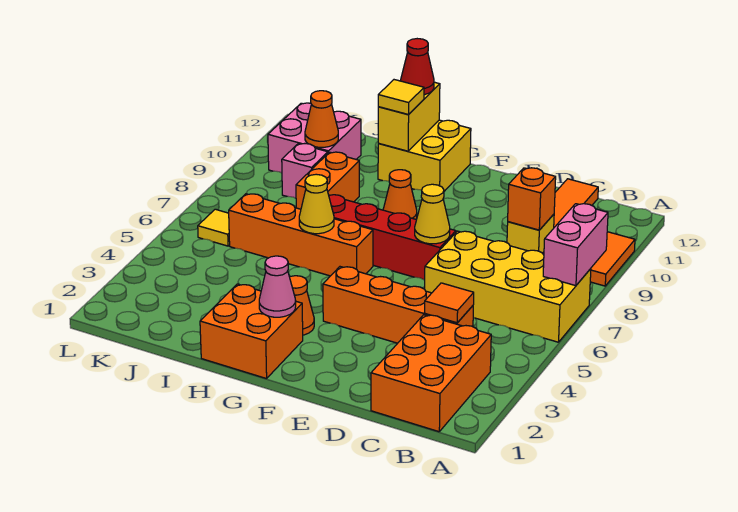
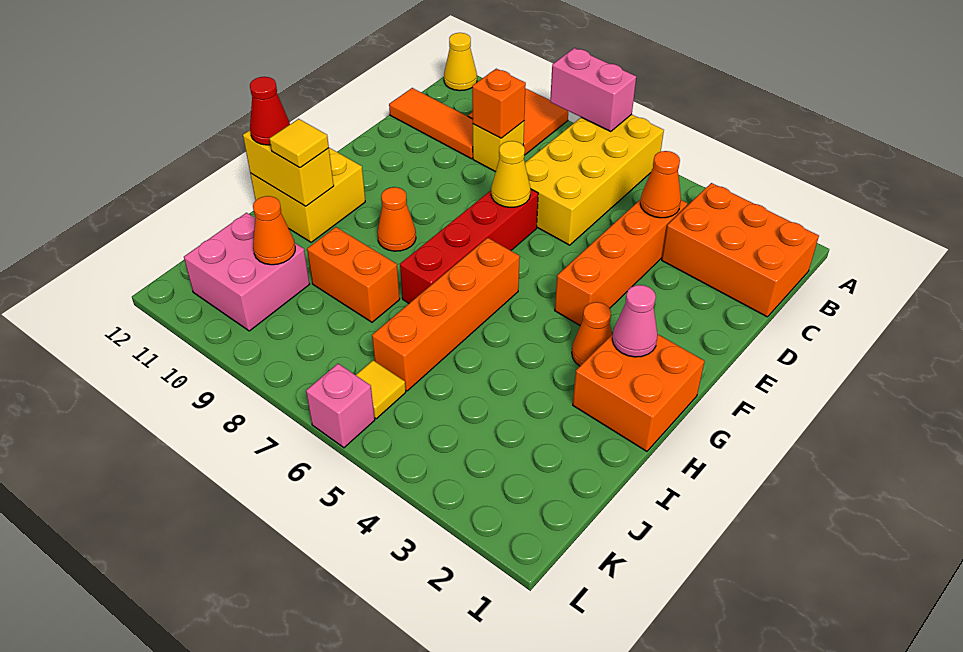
orange 1x1 tile [425,283,474,323] -> orange 1x1 cone [640,151,681,218]
yellow 1x1 cone [299,174,334,234] -> yellow 1x1 cone moved to [444,33,477,91]
pink 1x1 brick [282,144,328,198] -> pink 1x1 brick moved to [306,364,375,448]

